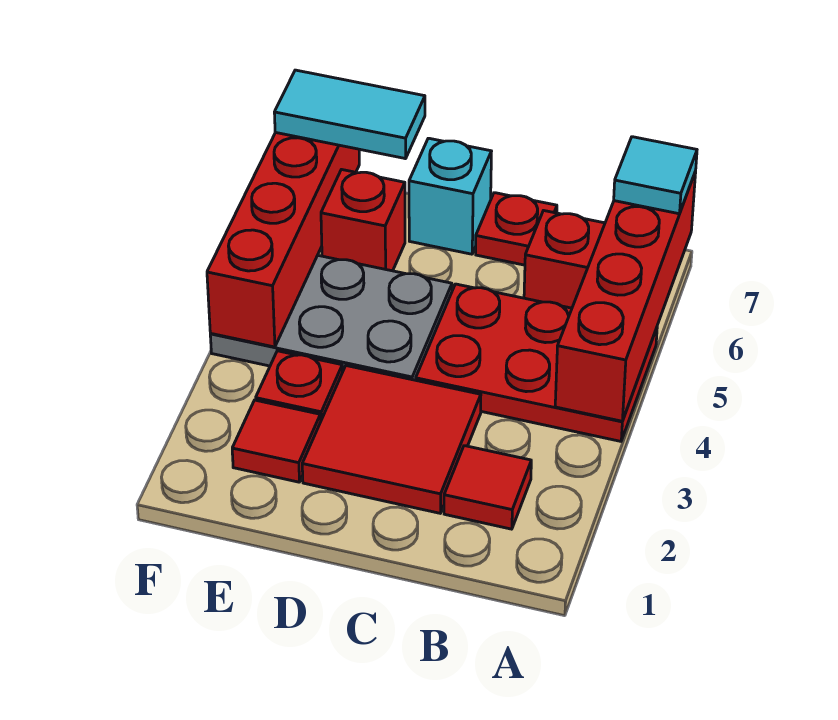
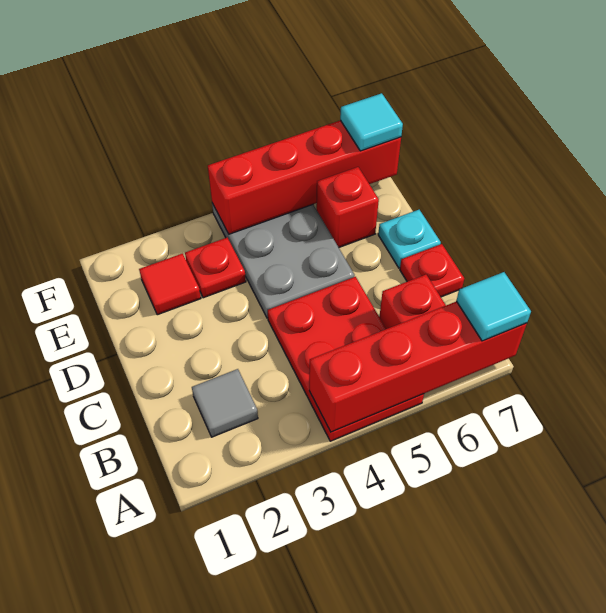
red 1x1 tile [444,446,531,529] -> grey 1x1 tile [192,369,258,437]
red 2x2 tile [302,366,481,513] -> none
cyan 1x1 brick [409,138,491,254] -> cyan 1x1 plate [378,210,441,268]
cyan 1x2 tile [274,70,425,159] -> cyan 1x1 tile [340,93,403,151]

